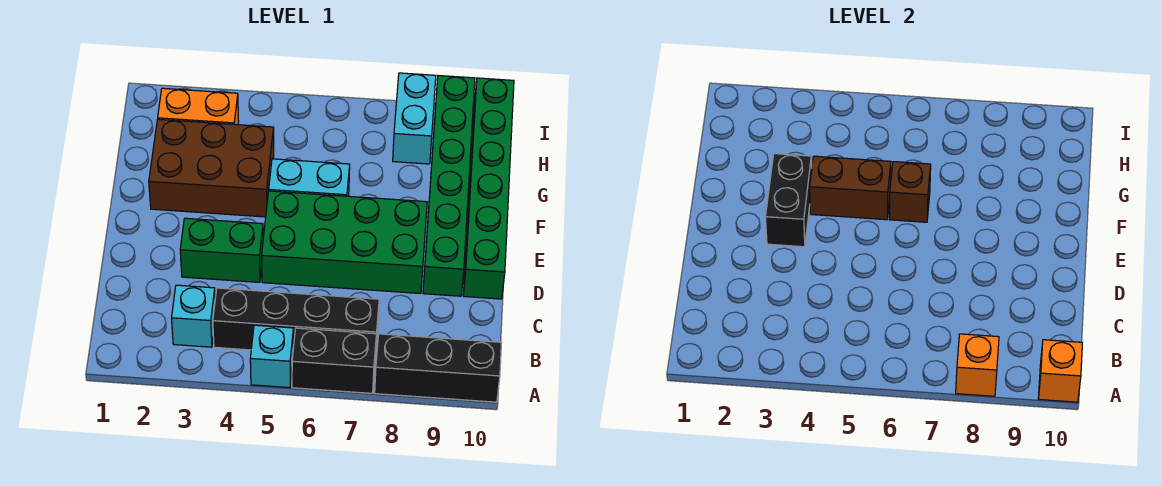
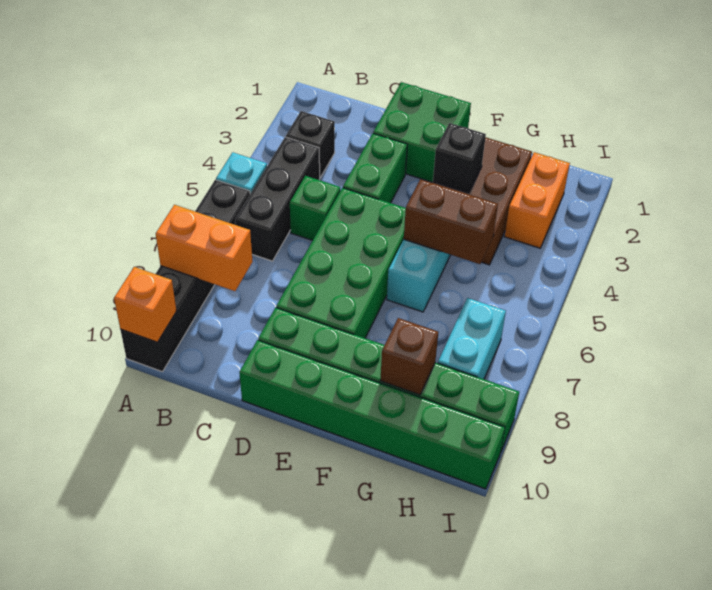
orange 1x1 brick [956,334,999,396] -> orange 1x2 brick [156,205,253,291]
cyan 1x1 brick [172,285,215,347] -> black 1x1 brick [286,111,335,177]
black 1x4 brick [213,288,379,350] -> black 1x3 brick [235,137,320,261]
none -> green 1x1 brick [290,176,340,240]
none -> green 2x2 brick [373,82,471,182]
black 1x2 brick [766,154,812,247] -> black 1x1 brick [433,123,486,193]
brown 1x2 brick [810,156,891,220] -> brown 1x2 brick turned to [404,179,498,264]
brown 1x1 brick [890,162,931,222] -> brown 1x1 brick moved to [380,318,438,395]
cyan 1x2 brick [393,73,436,164] -> cyan 1x2 brick turned to [438,298,506,379]

